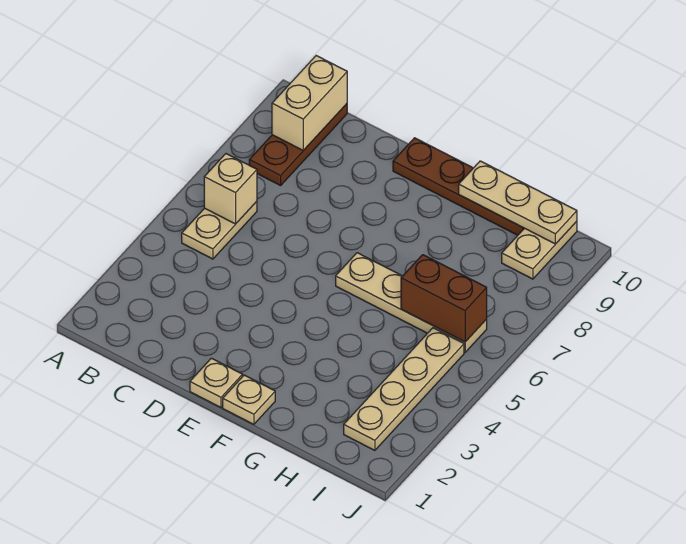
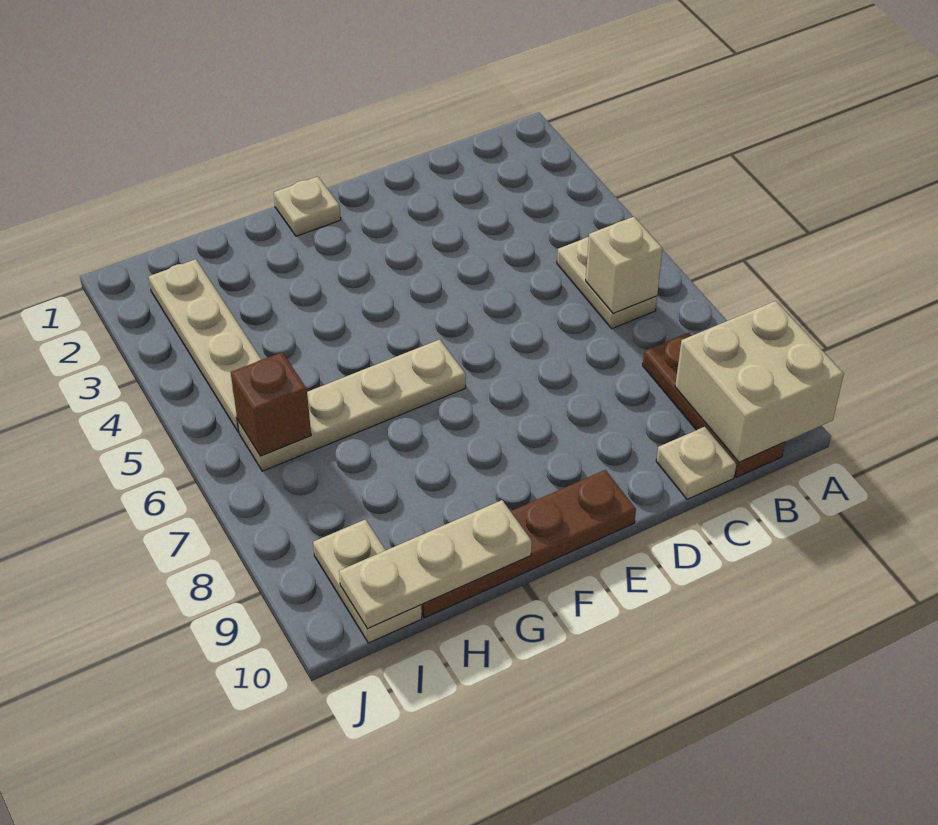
tan 1x2 brick [272,56,347,150] -> tan 2x2 brick [675,301,844,462]
tan 1x1 plate [190,358,243,407] -> tan 1x1 plate moved to [656,427,736,499]
brown 1x2 brick [401,255,487,342] -> brown 1x1 brick [231,352,311,456]

